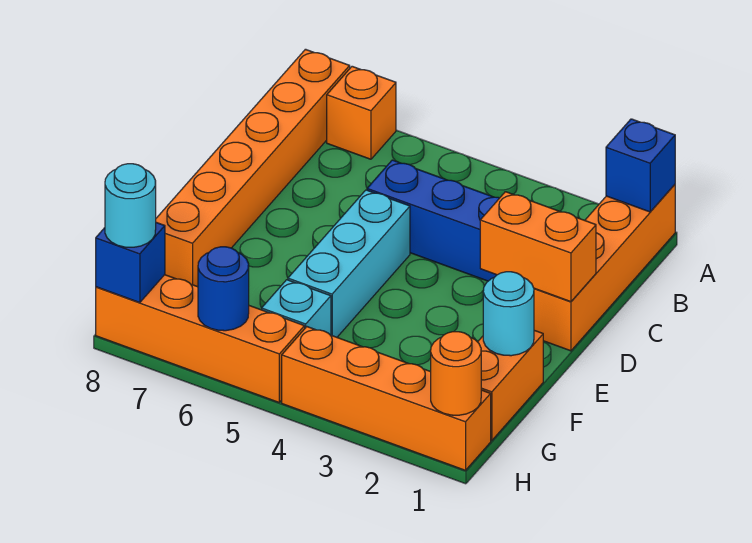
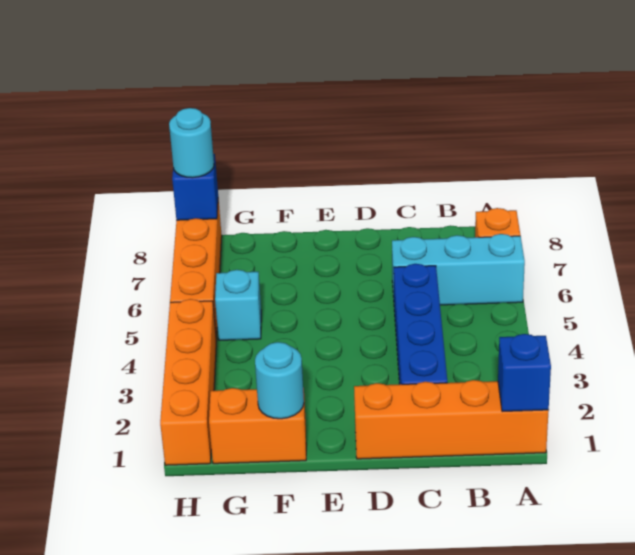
orange 1x6 brick [156,49,350,286] -> none
orange 1x2 brick [480,192,596,302] -> none
cyan 1x3 brick [288,190,410,337] -> cyan 1x3 brick moved to [392,234,525,305]
orange 1x1 round brick [431,332,481,415] -> none
blue 1x1 round brick [198,247,249,331] -> none

